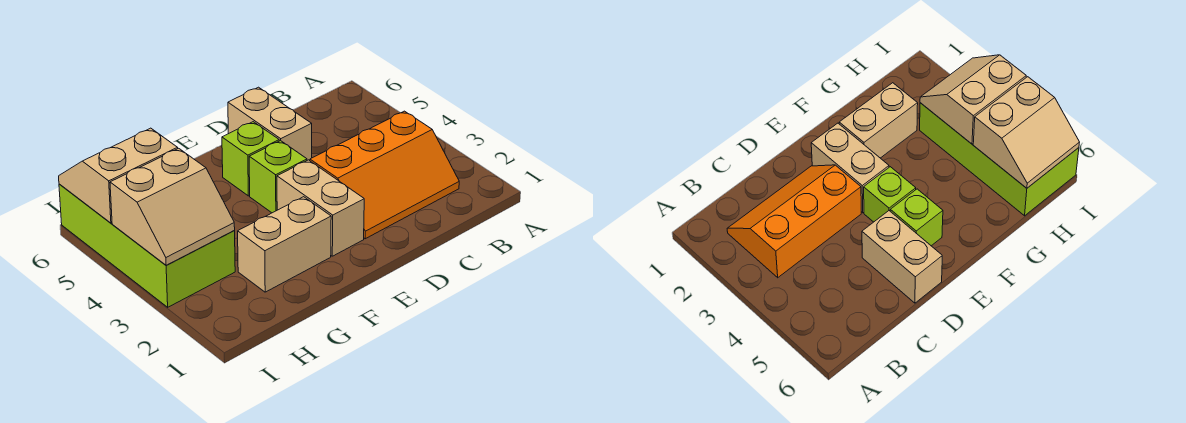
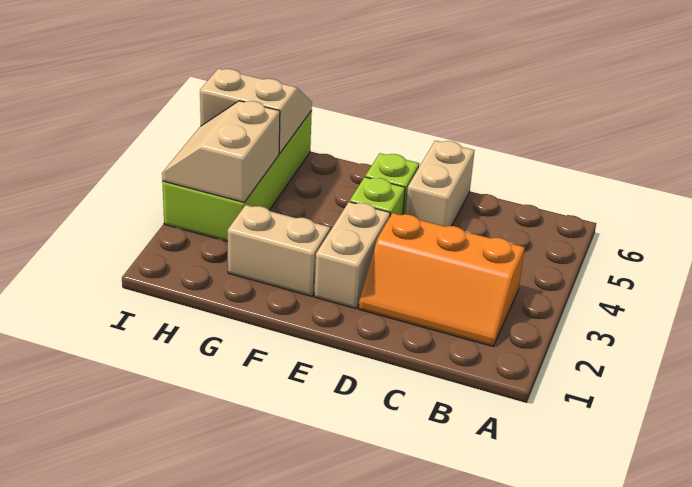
tan 2x2 slope [110,148,235,265] -> tan 2x2 slope turned to [162,101,280,202]

